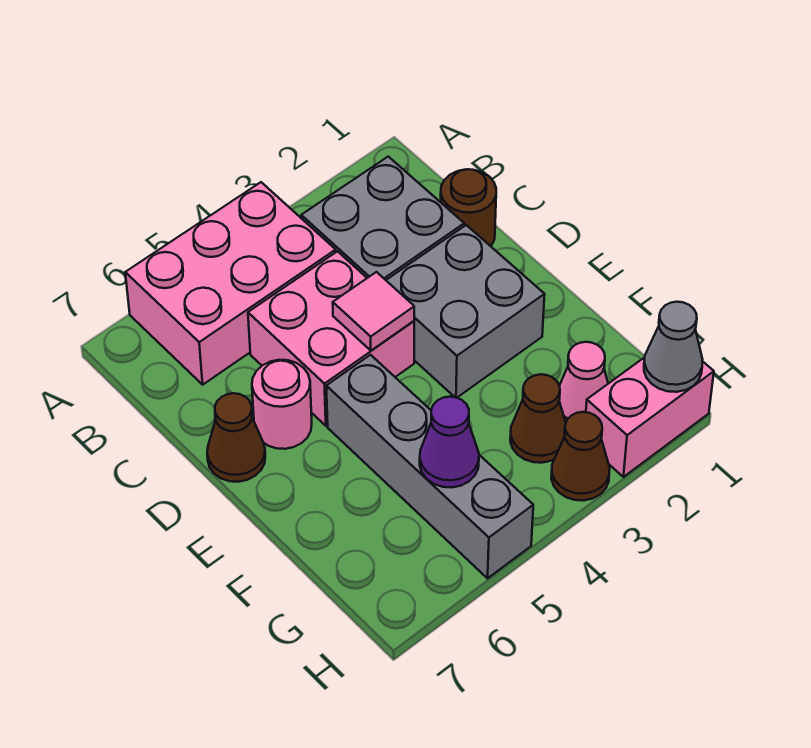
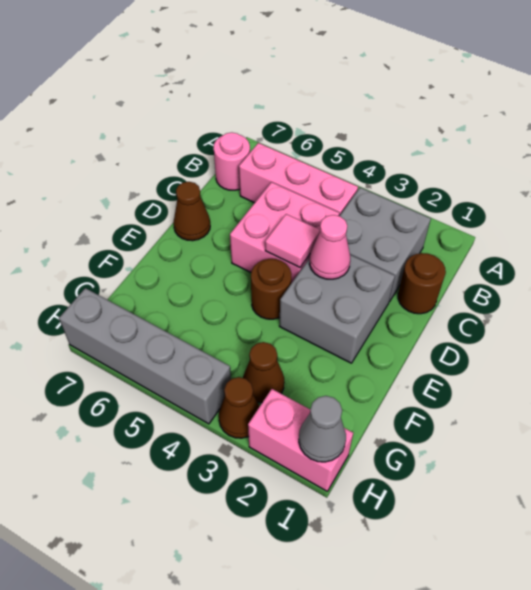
pink 2x3 brick [125,182,336,385] -> pink 1x3 brick [239,143,358,216]
pink 1x1 round brick [252,360,312,449] -> pink 1x1 round brick moved to [214,132,250,190]
none -> brown 1x1 round brick [251,259,292,319]
grey 1x4 brick [326,355,533,578] -> grey 1x4 brick turned to [59,288,231,424]
pink 1x1 cone [559,342,608,422] -> pink 1x1 cone moved to [309,215,350,279]
purple 1x1 cone [420,397,479,487] -> none

